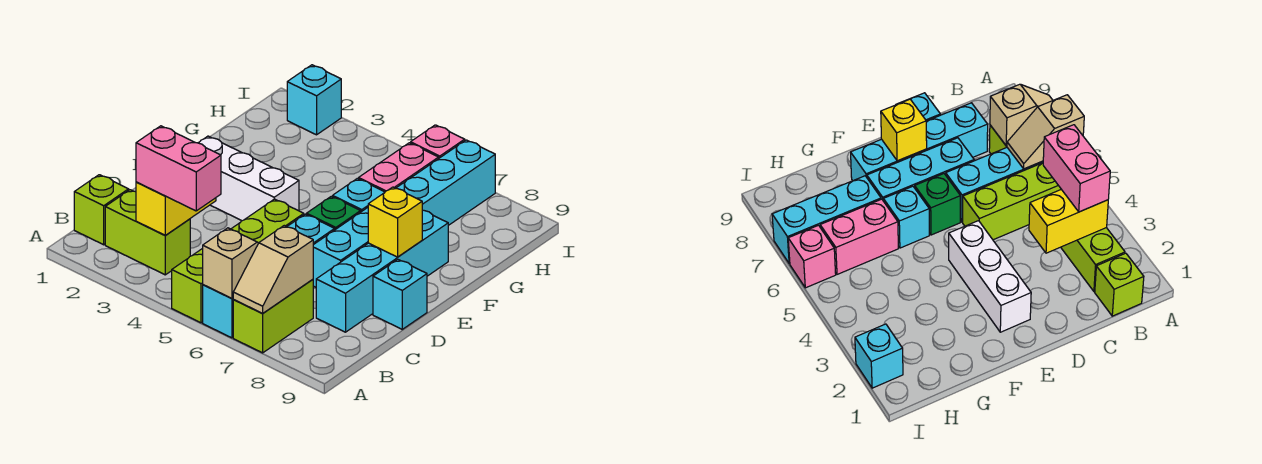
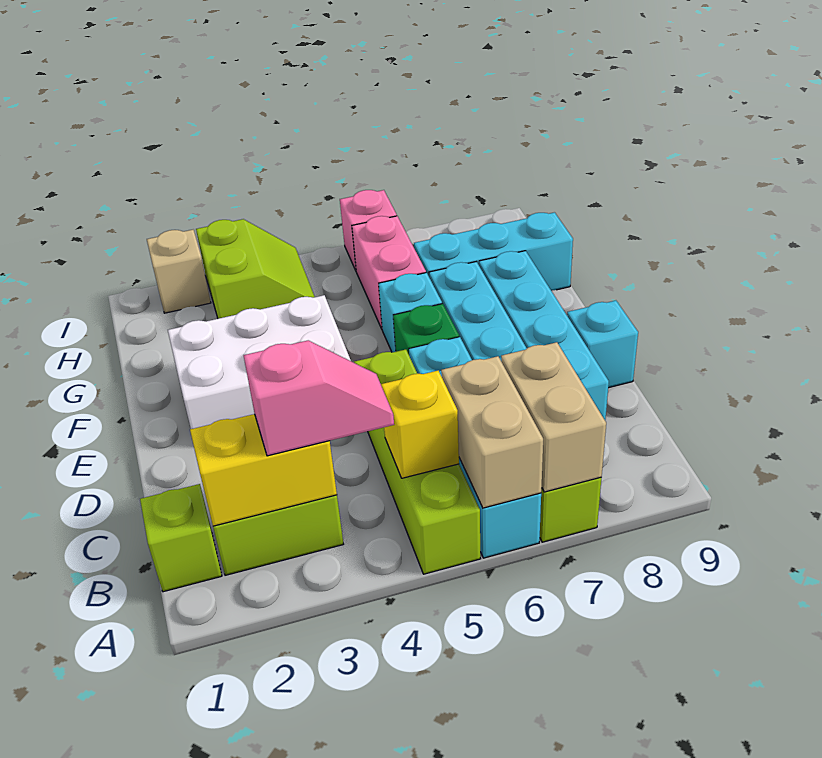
tan 1x2 slope [203,228,258,299] -> tan 1x2 brick [441,356,543,508]
tan 1x2 slope [233,226,313,314] -> tan 1x2 brick [501,342,606,492]
yellow 1x2 brick [136,182,216,235] -> yellow 1x2 brick turned to [190,414,337,526]
pink 1x2 brick [136,126,221,211] -> pink 1x2 slope [244,341,394,456]
white 1x3 brick [199,136,299,221] -> white 2x3 brick [168,295,351,429]
yellow 1x1 brick [368,187,422,257] -> yellow 1x1 brick moved to [381,370,459,478]
cyan 1x3 brick [396,140,495,225] -> cyan 1x3 brick turned to [414,212,573,291]
none -> lime 2x2 slope [196,219,315,319]
cyan 1x1 brick [287,65,341,135] -> tan 1x1 brick [147,230,211,313]

